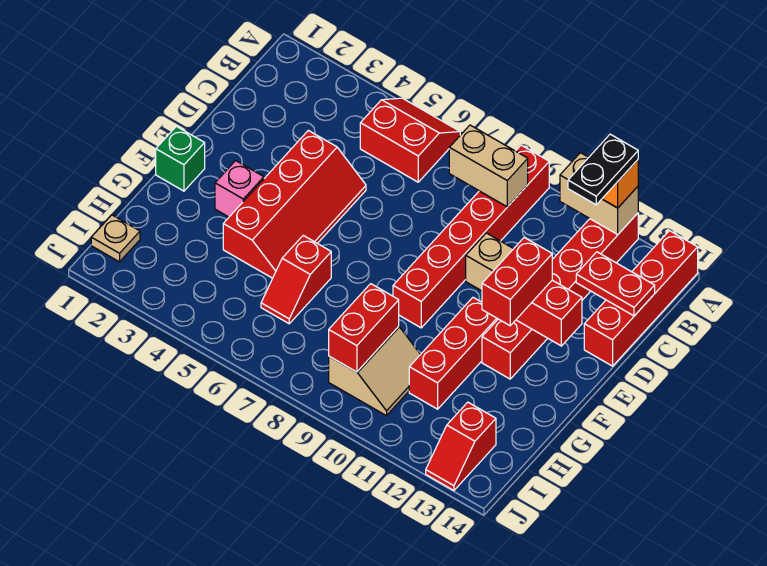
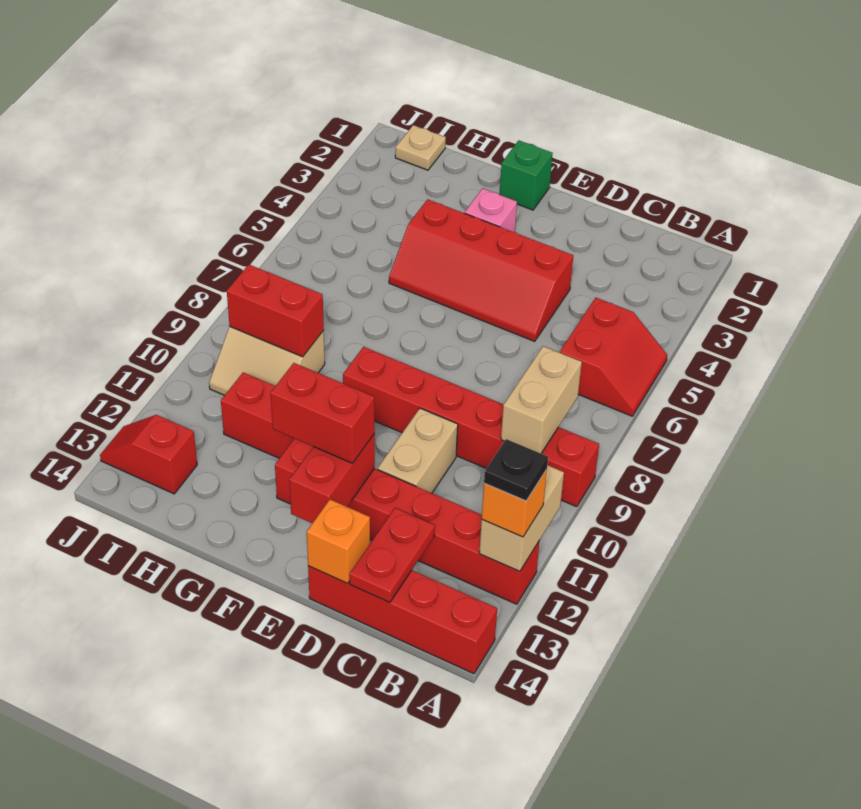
black 1x2 plate [568,134,638,205] -> black 1x1 plate [484,439,548,501]
none -> orange 1x1 brick [307,500,370,583]
red 1x2 slope [261,235,331,324] -> none

